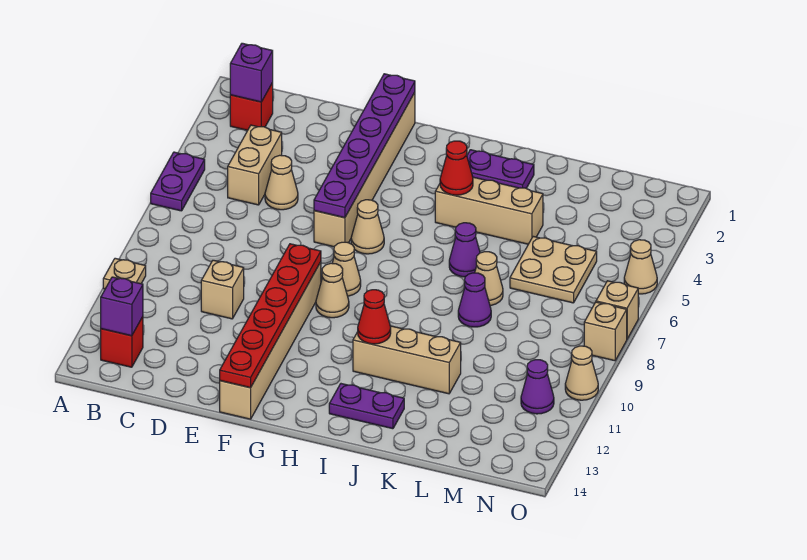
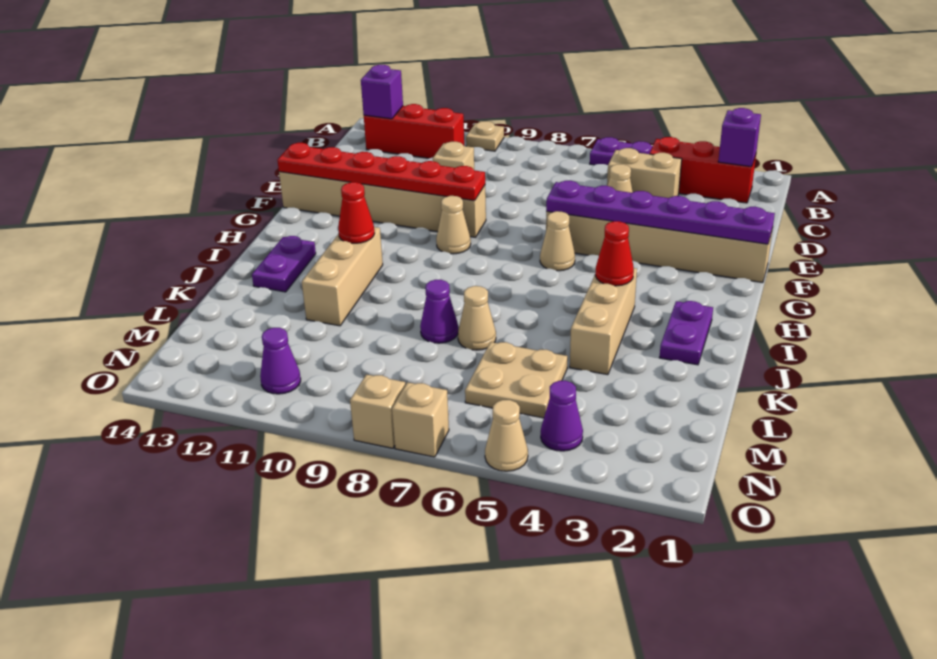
red 1x1 brick [230,83,273,130] -> red 1x3 brick [650,137,756,203]
red 1x1 brick [101,317,143,367] -> red 1x3 brick [364,104,464,158]
tan 1x1 cone [332,242,361,296] -> none
purple 1x1 cone [449,223,480,277] -> purple 1x1 cone moved to [541,381,583,451]
tan 1x1 cone [565,346,598,400] -> none

